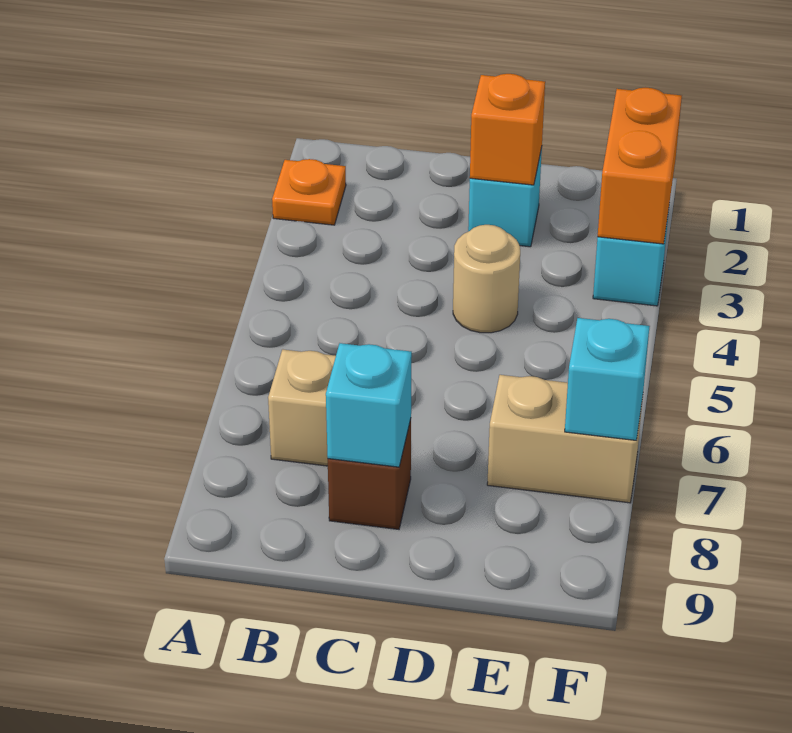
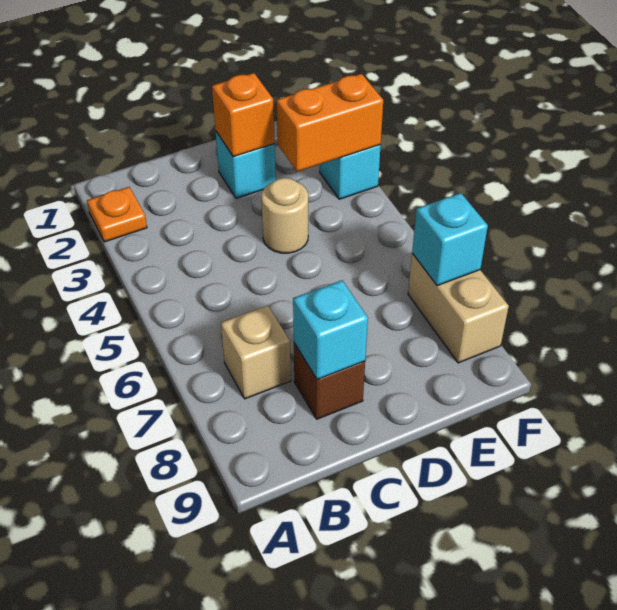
tan 1x2 brick [487,375,643,503] -> tan 1x2 brick turned to [408,254,509,363]
orange 1x2 brick [598,88,682,244] -> orange 1x2 brick turned to [276,74,383,172]

